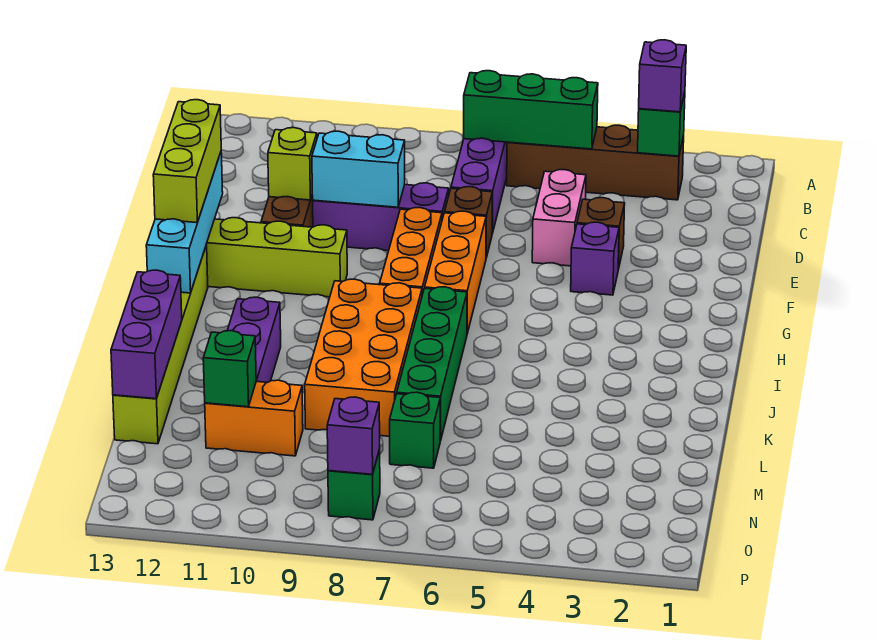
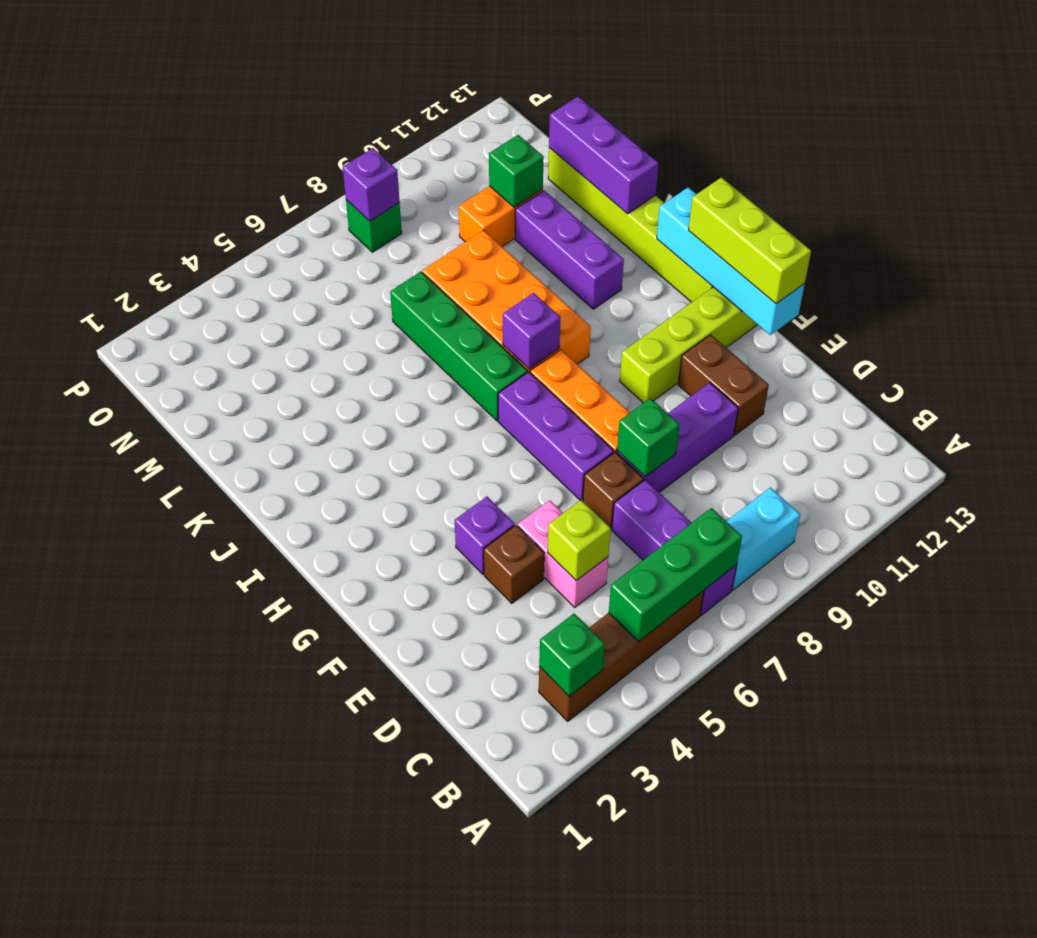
purple 1x1 brick [639,40,686,112] -> purple 1x1 brick moved to [503,293,561,369]
cyan 1x2 brick [312,131,405,207] -> cyan 1x2 brick moved to [726,488,800,590]
lime 1x1 brick [268,128,317,200] -> lime 1x1 brick moved to [548,500,611,581]
orange 1x3 brick [425,211,486,333] -> purple 1x3 brick [498,372,614,501]
green 1x1 brick [390,392,440,468] -> green 1x1 brick moved to [617,398,680,477]

